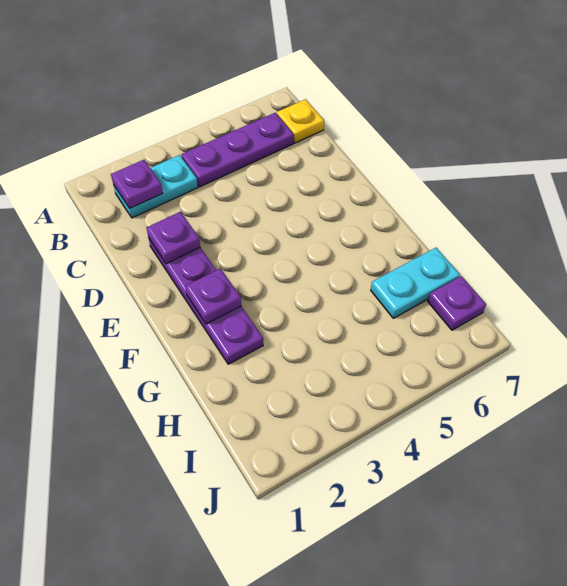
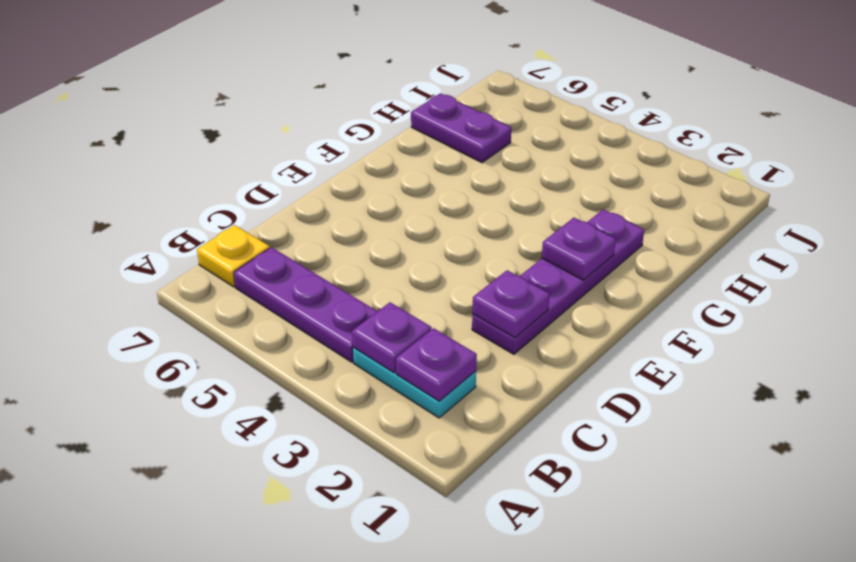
cyan 1x2 plate [371,248,460,318] -> purple 1x2 plate [411,93,511,163]
purple 1x1 plate [428,276,486,330] -> purple 1x1 plate moved to [352,302,431,373]

